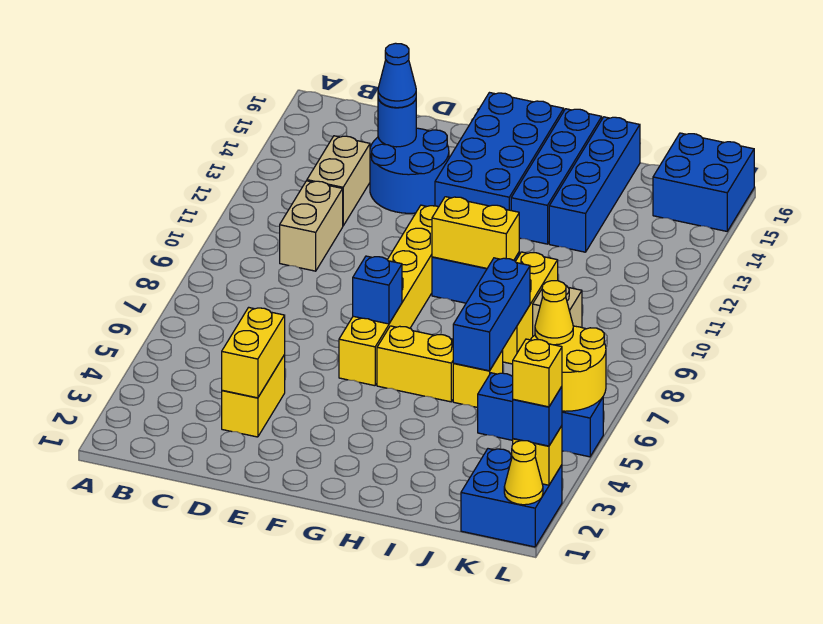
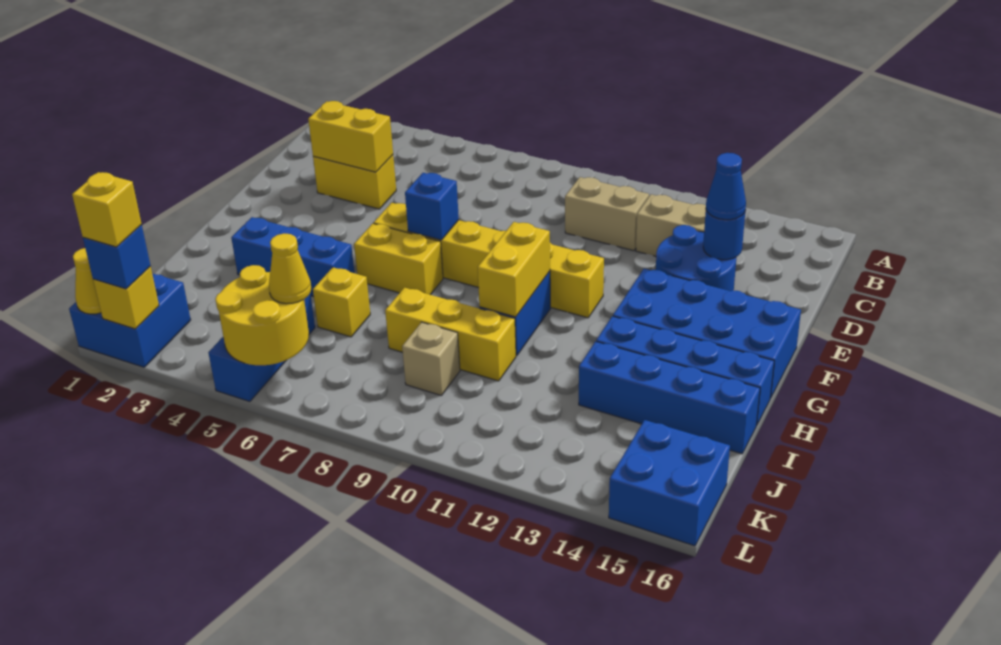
yellow 1x2 brick [377,326,454,402] -> yellow 1x2 brick turned to [354,223,443,295]
blue 1x3 brick [453,258,530,371] -> blue 1x3 brick moved to [231,217,355,297]

